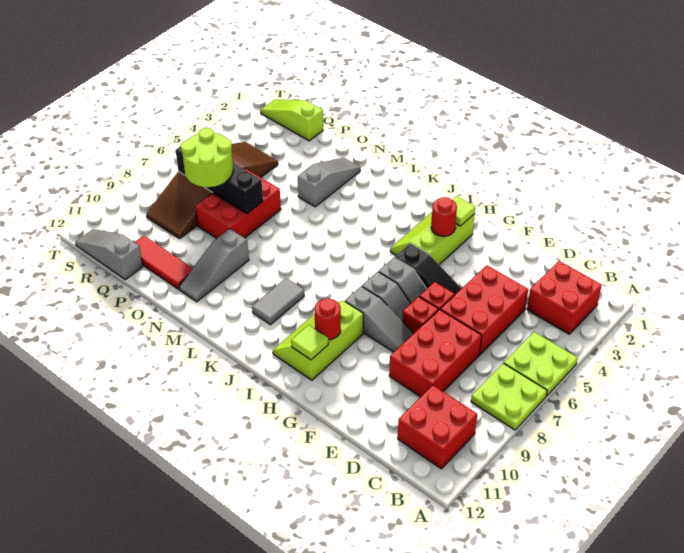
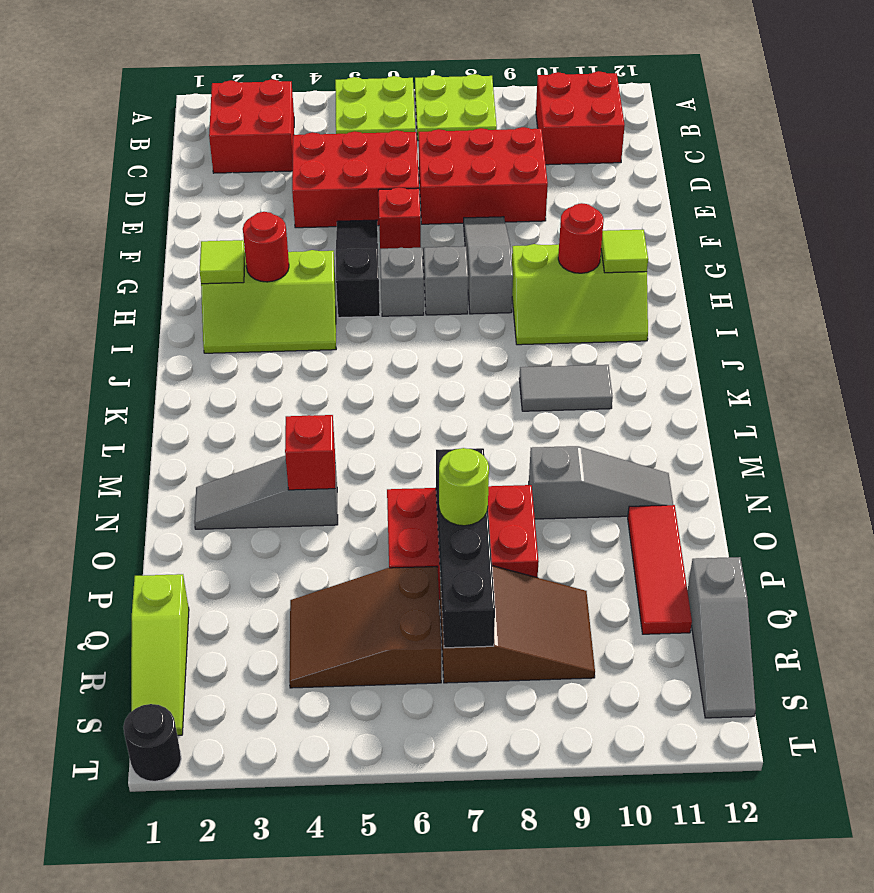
red 1x1 brick [402,297,439,333] -> red 1x1 brick moved to [285,415,335,490]
lime 2x2 round brick [181,128,233,187] -> lime 1x1 round brick [439,448,489,526]
none -> black 1x1 round brick [123,704,181,781]

